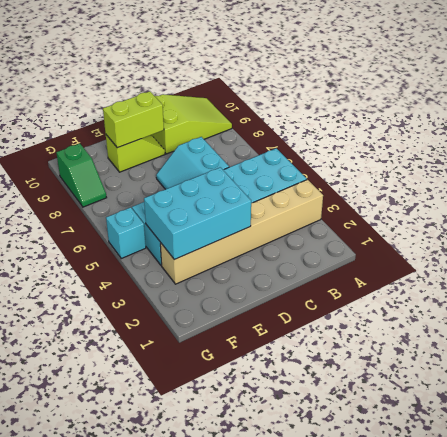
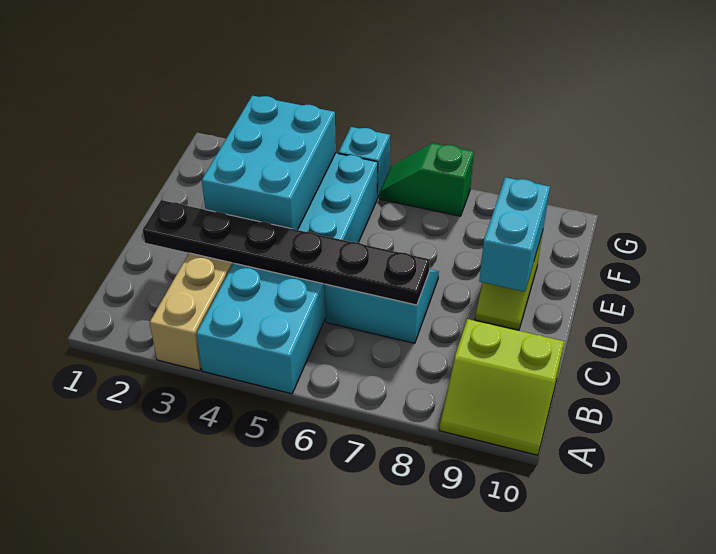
lime 2x3 slope [151,94,232,154] -> lime 2x2 slope [440,319,564,455]
none -> black 1x6 plate [143,200,430,305]
lime 1x2 brick [103,91,164,148] -> cyan 1x2 brick [479,177,550,292]
green 1x2 slope [56,144,107,207] -> green 1x2 slope moved to [380,143,474,216]

